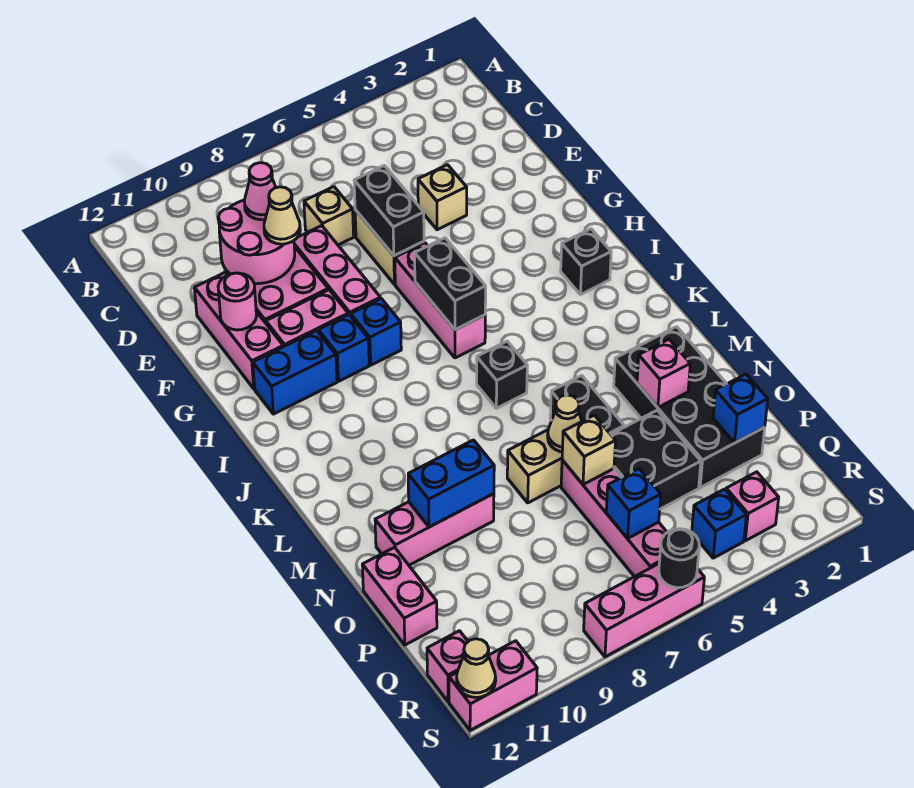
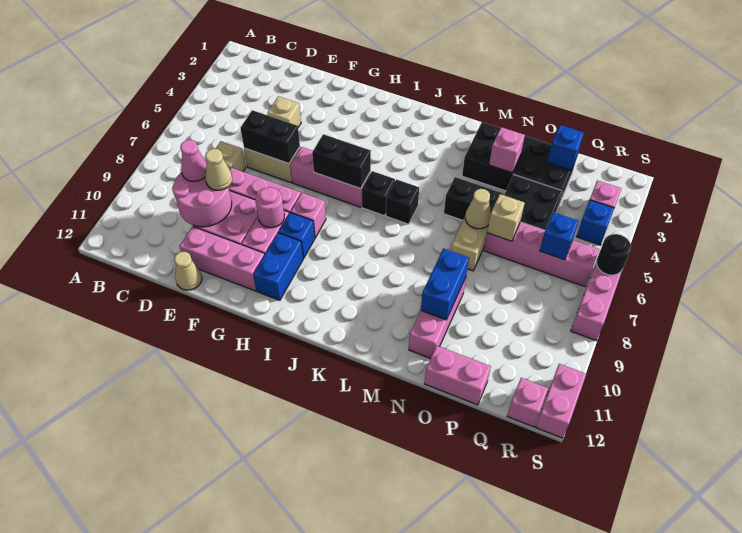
pink 1x1 round brick [218,273,257,330] -> pink 1x1 round brick moved to [255,187,284,228]
blue 1x1 brick [351,299,401,365] -> pink 1x1 brick [291,193,326,238]
black 1x1 brick [561,229,611,295] -> black 1x1 brick moved to [362,171,395,216]
tan 1x1 cone [457,639,496,697] -> tan 1x1 cone moved to [174,252,202,290]

